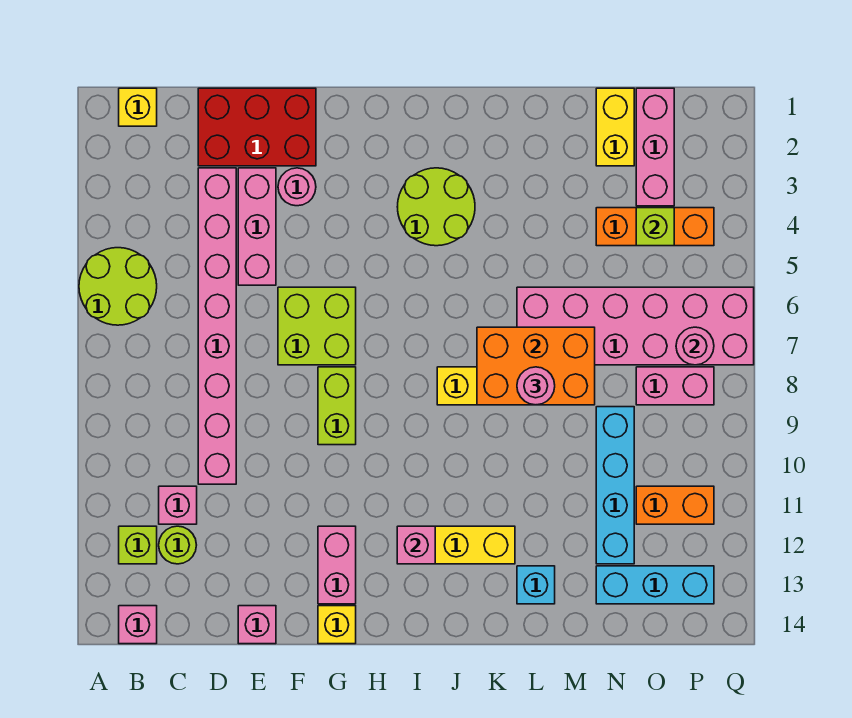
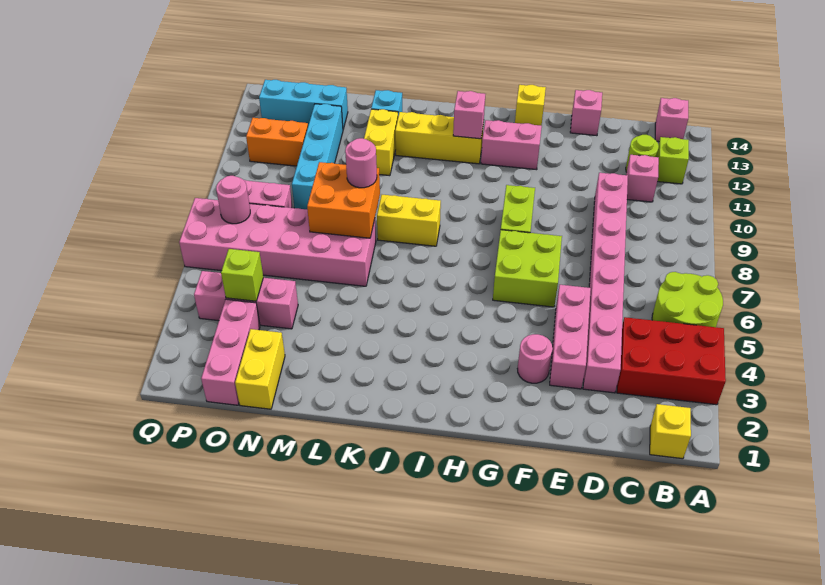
red 2x3 brick [198,88,316,166] -> red 2x3 brick moved to [617,317,726,405]
pink 1x2 brick [318,526,356,604] -> pink 1x2 brick turned to [481,120,542,170]
lime 2x2 round brick [397,168,475,246] -> none
orange 2x3 brick [477,327,595,405] -> orange 2x2 brick [307,162,380,238]
none -> yellow 1x2 brick [364,109,398,176]
orange 1x3 brick [596,208,714,246] -> pink 1x3 brick [194,271,298,329]

